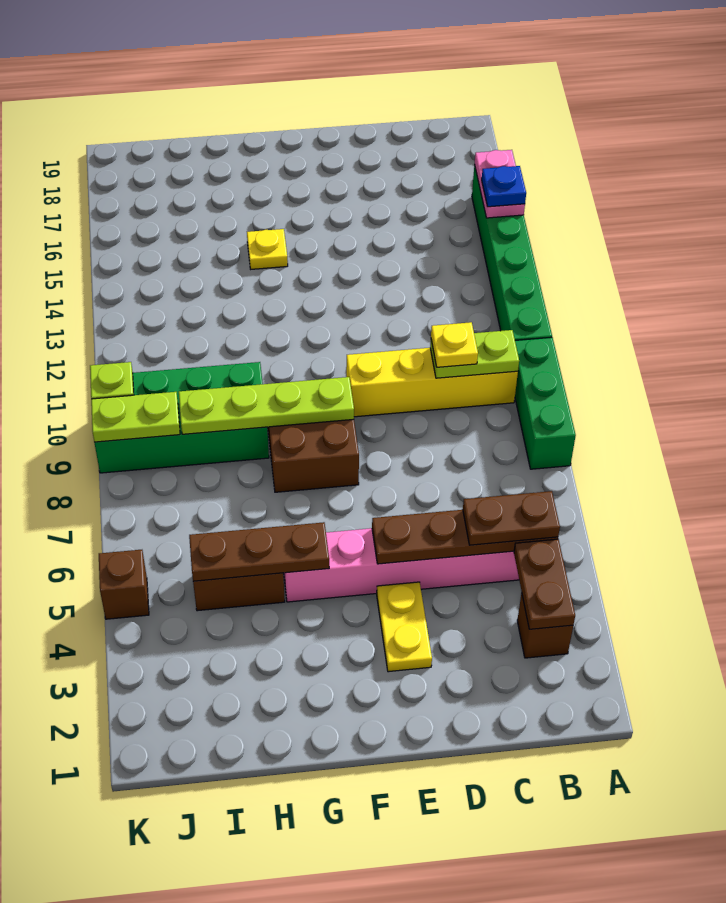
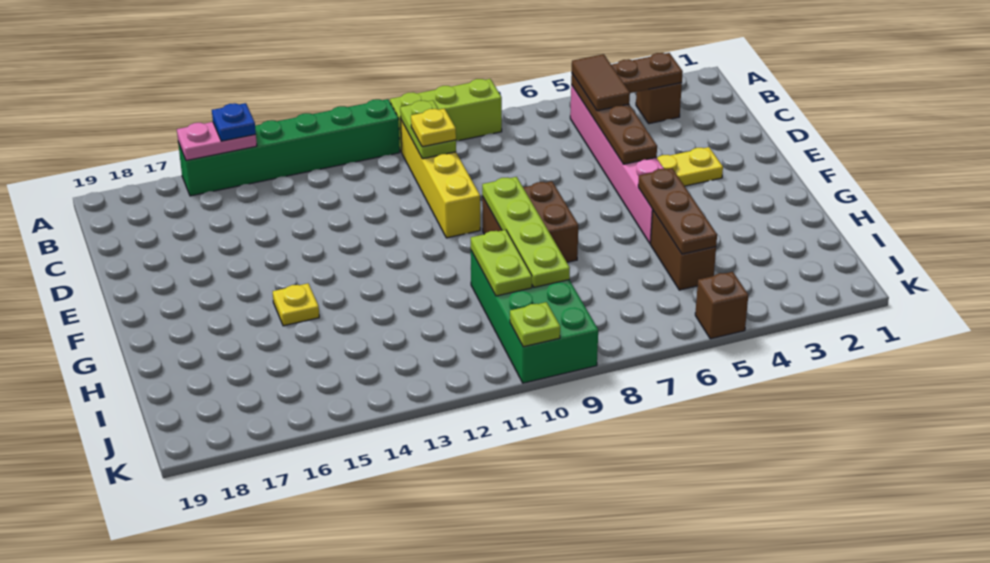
green 1x3 brick [515,337,576,469] -> lime 1x3 brick [390,79,502,152]
brown 1x2 plate [463,491,560,545] -> brown 1x2 tile [572,54,630,111]
lime 1x2 plate [91,392,180,442] -> lime 1x2 plate moved to [471,230,532,296]

